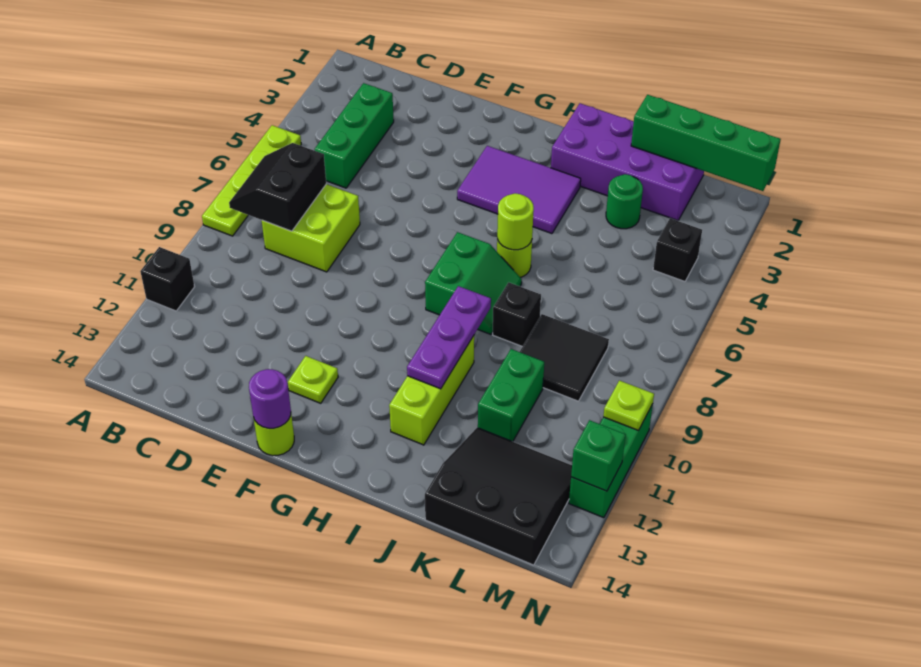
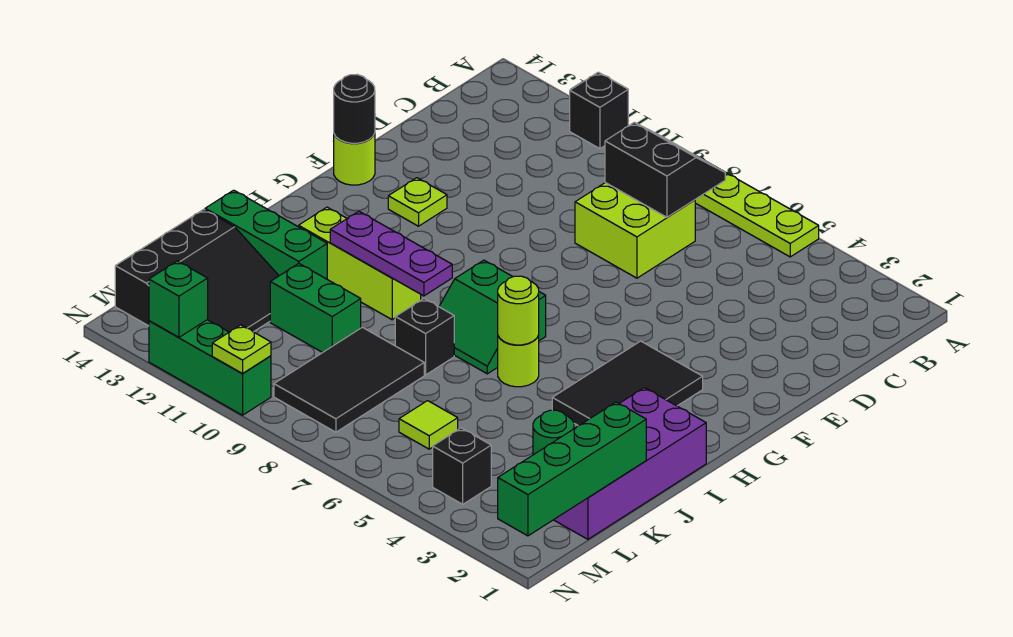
green 1x3 brick [315,83,394,188] -> green 1x3 brick moved to [205,190,327,279]
purple 1x1 round brick [249,369,291,428] -> black 1x1 round brick [334,75,375,143]
purple 2x3 tile [457,146,581,234] -> black 2x3 tile [552,341,703,426]
black 2x2 tile [520,314,609,401] -> black 2x3 tile [274,327,424,432]
none -> lime 1x1 tile [399,401,458,449]

